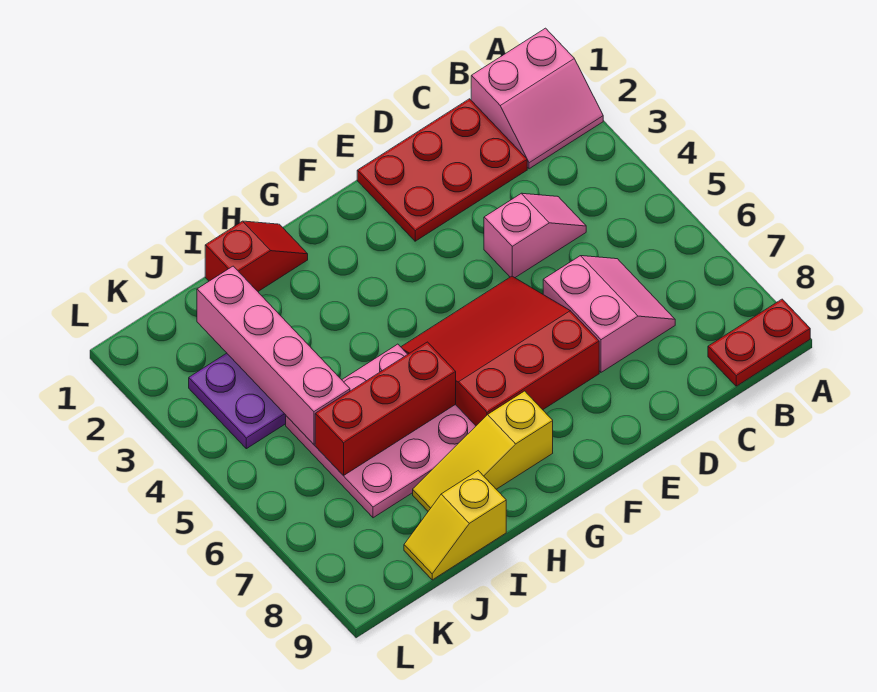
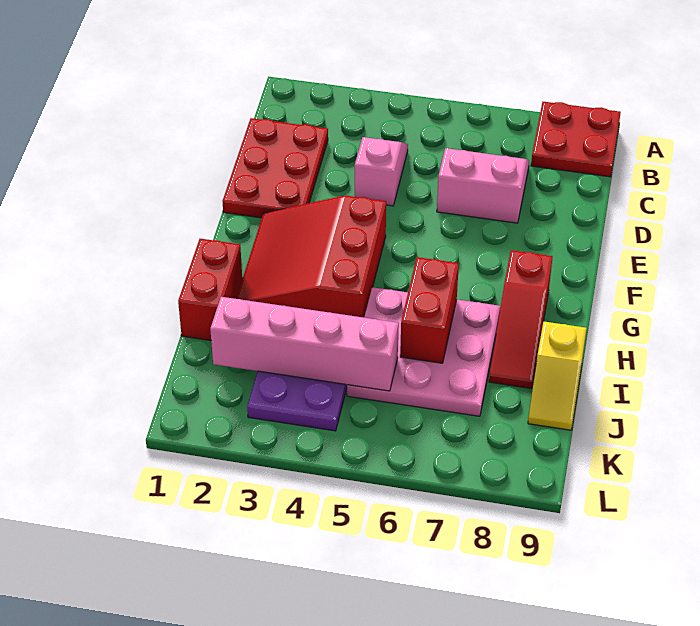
pink 2x2 slope [471,28,603,169] -> none
red 1x2 plate [708,299,810,386] -> red 2x2 plate [531,102,621,177]
red 3x3 slope [401,276,599,426] -> red 3x3 slope moved to [236,195,386,318]
yellow 1x3 slope [413,391,553,511] -> red 1x3 slope [489,250,553,388]
red 1x2 slope [205,221,308,291] -> red 1x2 brick [178,239,242,341]
red 1x3 brick [315,342,456,476] -> red 1x2 brick [400,257,459,363]

